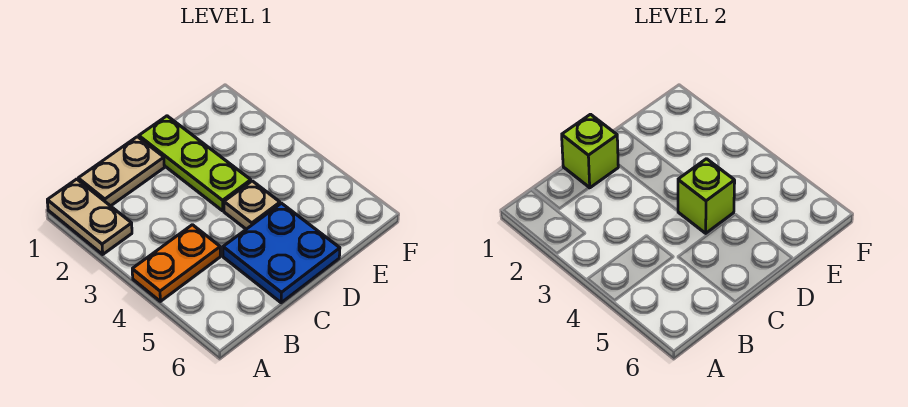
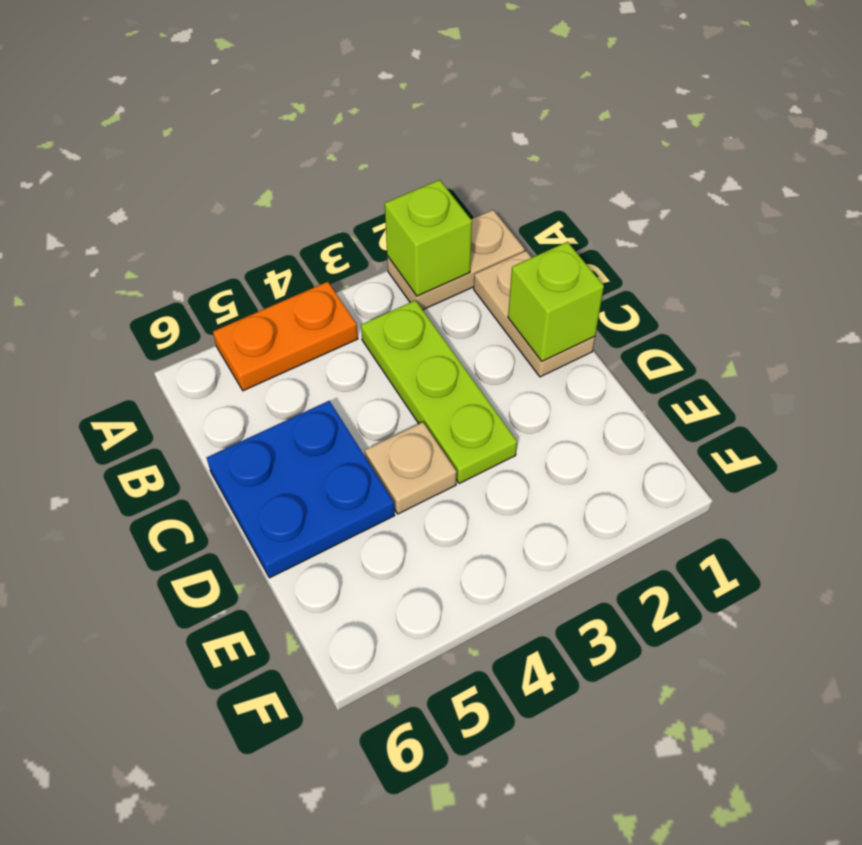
orange 1x2 plate [132,225,220,301] -> orange 1x2 plate turned to [213,282,358,391]
lime 1x3 plate [139,116,251,211] -> lime 1x3 plate turned to [361,300,517,484]
lime 1x1 brick [678,159,735,233] -> lime 1x1 brick moved to [385,180,472,296]

